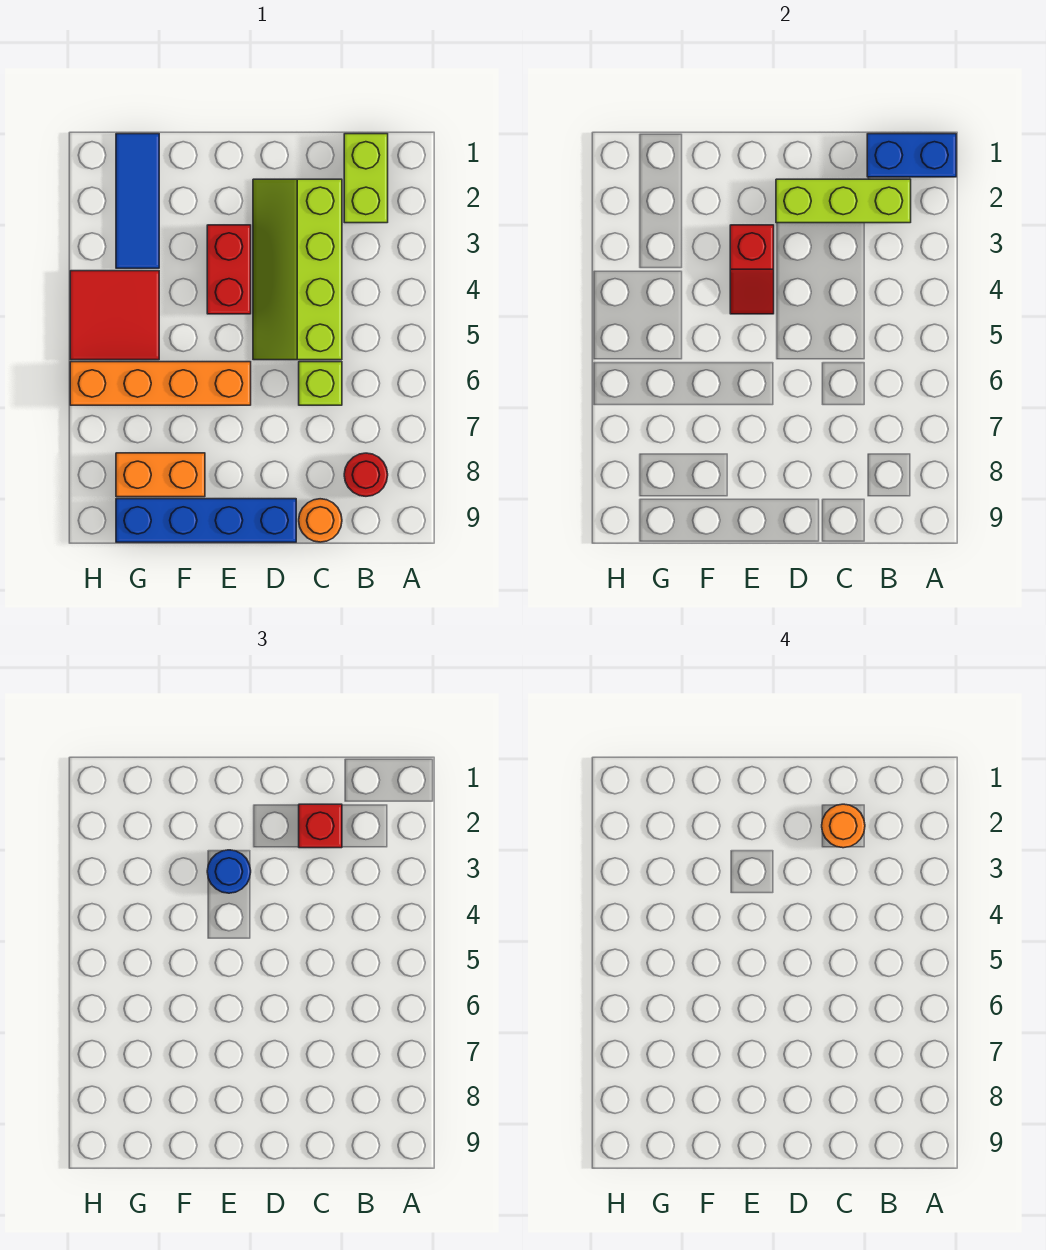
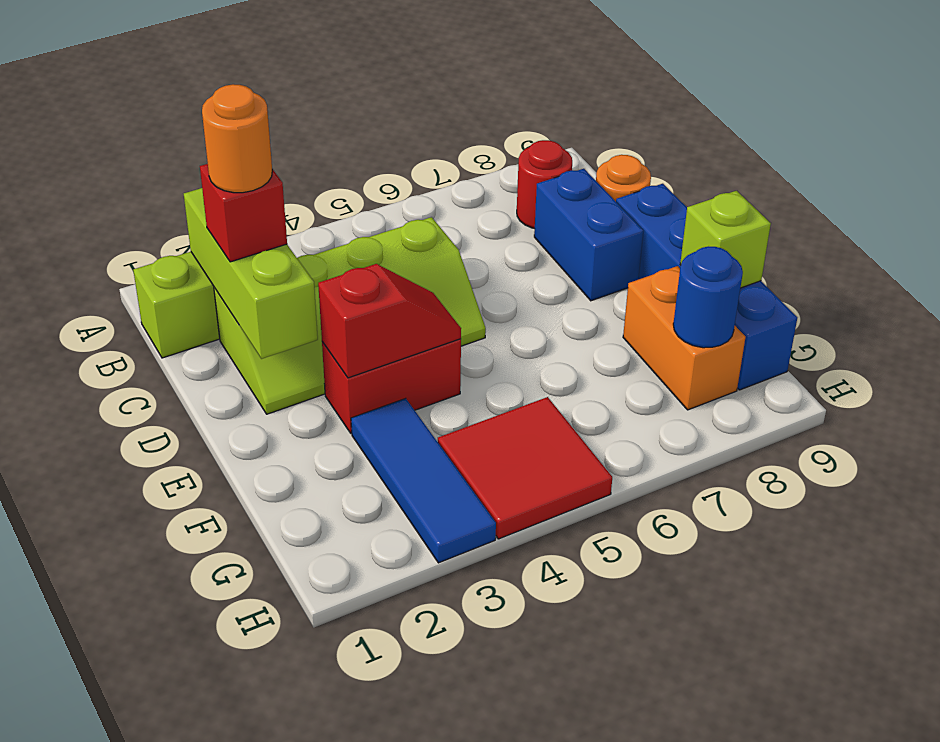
blue 1x2 brick [867,134,956,177] -> blue 1x2 brick moved to [534,169,643,301]
lime 1x1 brick [299,362,342,405] -> lime 1x1 brick moved to [680,191,771,288]
blue 1x1 round brick [207,850,251,893] -> blue 1x1 round brick moved to [673,246,743,348]
orange 1x4 brick [70,362,251,405] -> none
blue 1x3 tile [116,134,159,268] -> blue 1x3 tile turned to [351,398,496,563]

